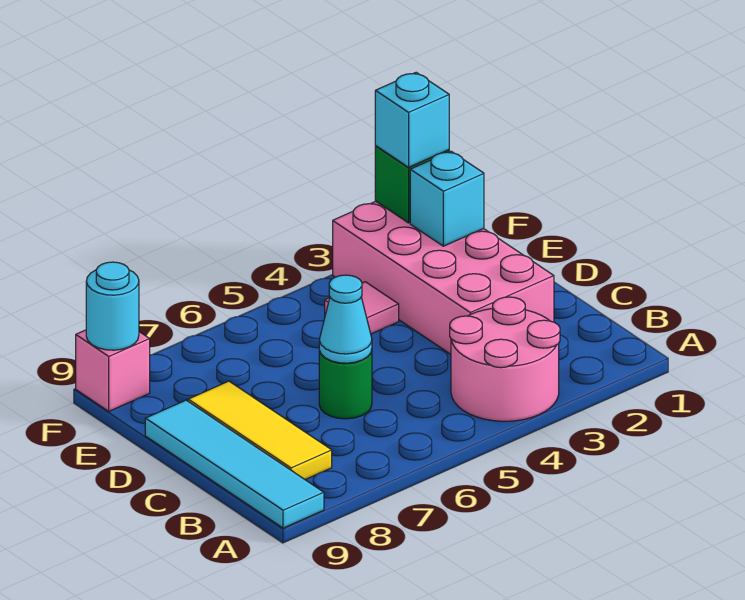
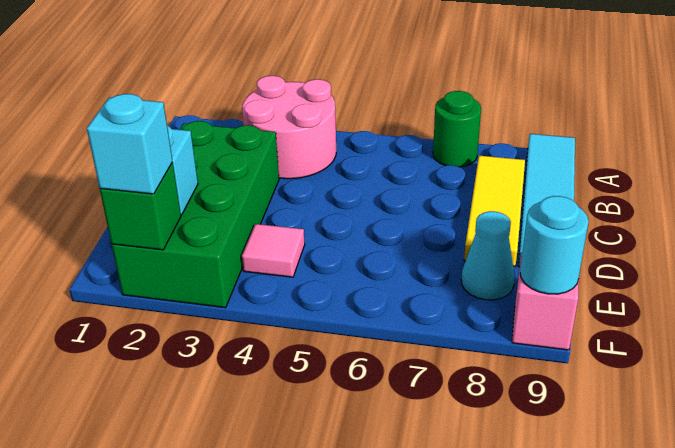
pink 2x4 brick [333,201,554,354] -> green 2x4 brick [112,121,279,308]
green 1x1 round brick [319,350,372,419] -> green 1x1 round brick moved to [433,91,481,167]
cyan 1x1 cone [319,275,372,363] -> cyan 1x1 cone moved to [461,211,515,300]

